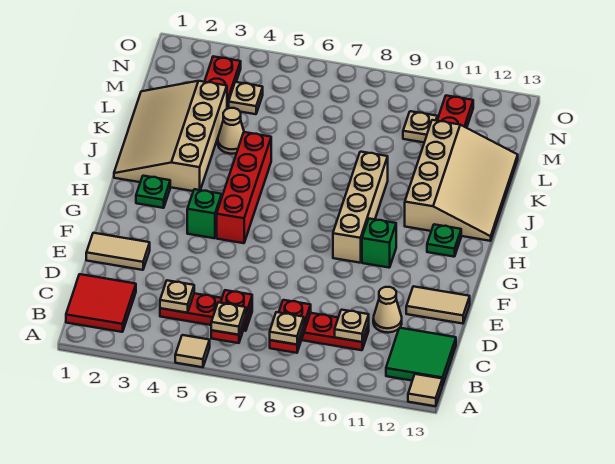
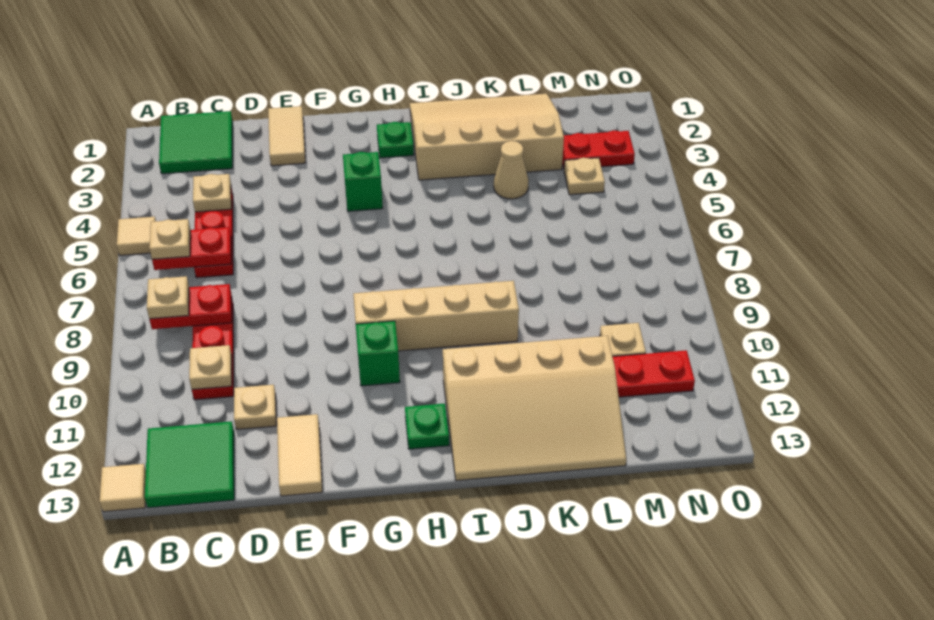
red 2x2 tile [66,274,136,332] -> green 2x2 tile [159,111,233,174]
tan 1x1 cone [373,287,402,333] -> tan 1x1 plate [234,385,276,430]
red 1x4 brick [217,132,271,243] -> none

